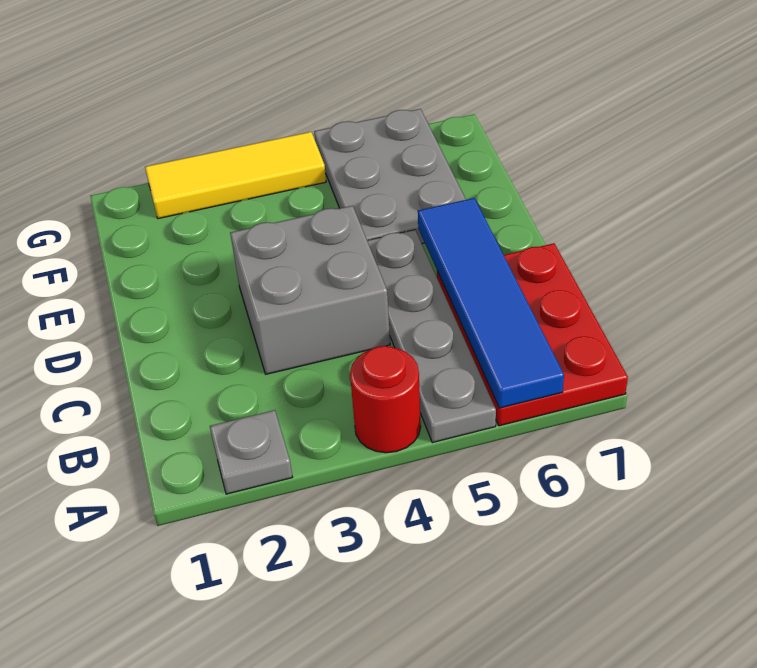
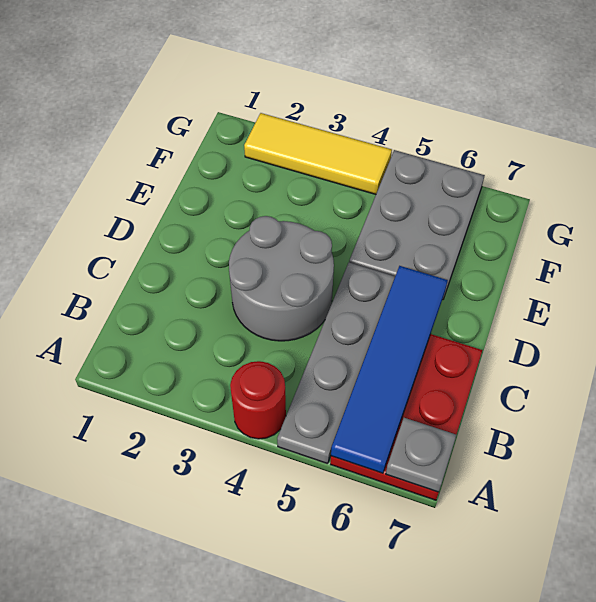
grey 1x1 plate [210,410,292,494] -> grey 1x1 plate moved to [386,418,456,492]
grey 2x2 brick [230,206,390,374] -> grey 2x2 round brick [229,216,334,341]

